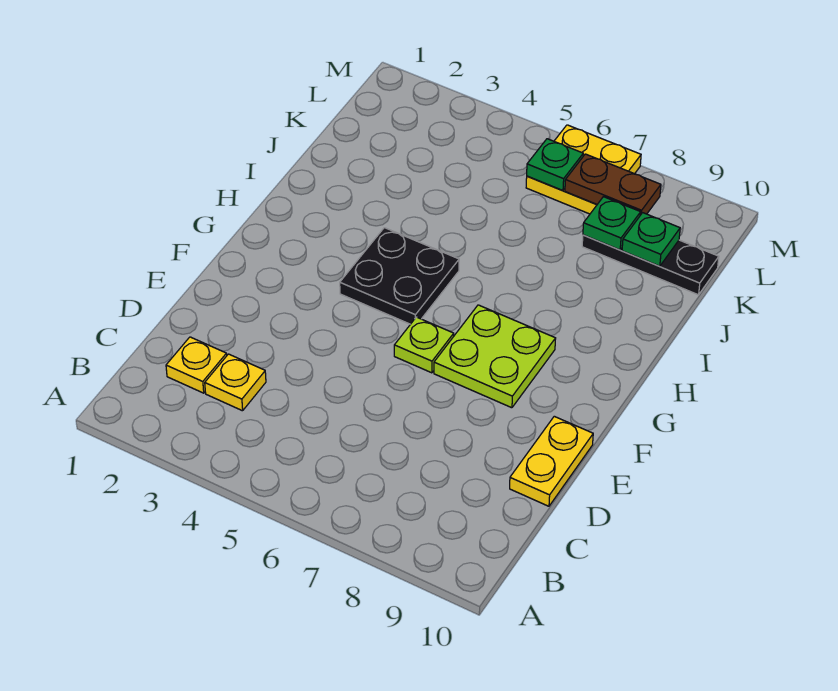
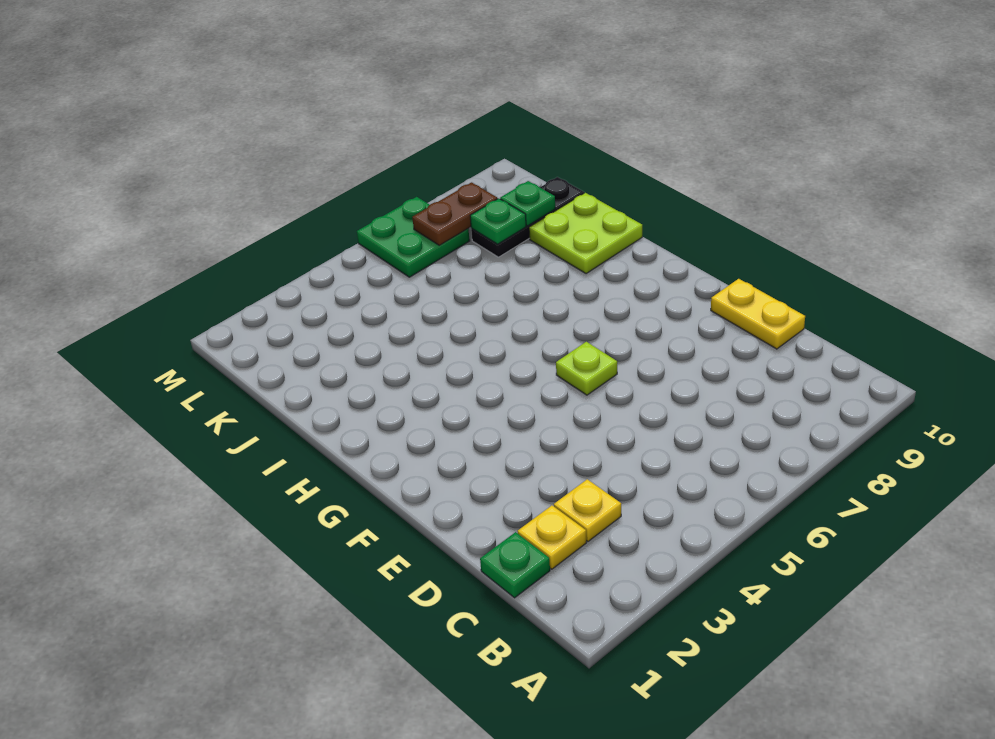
lime 2x2 plate [434,305,556,408] -> lime 2x2 plate moved to [529,193,642,274]
black 2x2 plate [340,228,459,324] -> none
yellow 2x2 plate [526,125,641,214] -> green 2x2 plate [357,197,470,277]
green 1x1 plate [527,139,583,191] -> green 1x1 plate moved to [480,532,550,598]

